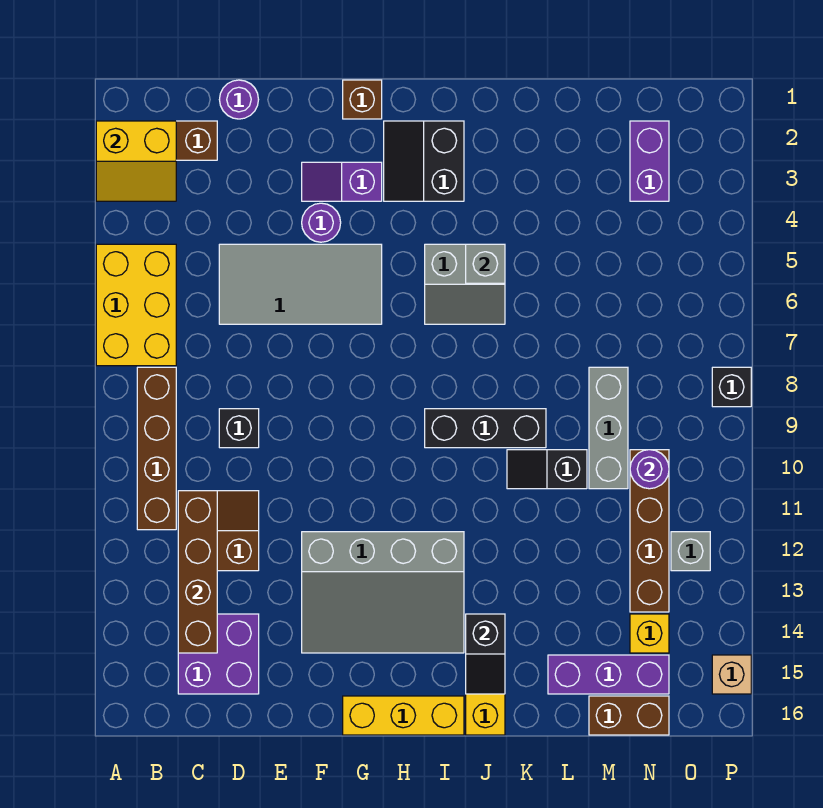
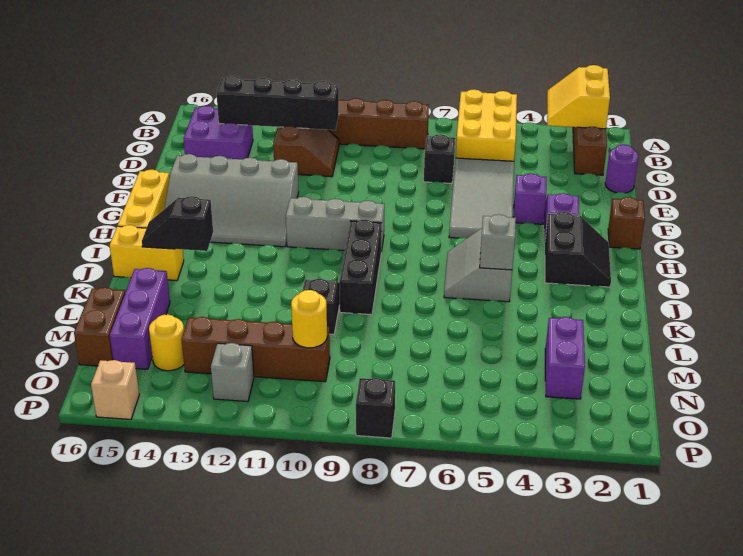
yellow 2x3 brick [96,244,176,366] -> yellow 2x3 brick turned to [456,90,517,161]
brown 1x4 brick [178,491,217,653] -> black 1x4 brick [216,76,339,130]
black 1x1 brick [219,409,259,448] -> black 1x1 brick moved to [424,134,455,184]
purple 1x1 round brick [302,203,341,242] -> purple 1x1 brick [514,174,546,224]
grey 3x4 slope [302,532,464,653] -> grey 3x4 slope turned to [164,154,299,247]
black 2x2 slope [384,121,464,201] -> black 2x2 slope turned to [545,212,611,287]
grey 1x3 brick [589,367,628,489] -> grey 1x3 brick moved to [286,197,384,252]
purple 1x2 brick [630,121,669,201] -> purple 1x2 brick turned to [545,317,585,399]
purple 1x1 round brick [630,450,669,489] -> yellow 1x1 round brick [291,290,327,348]
yellow 1x1 brick [630,614,669,653] -> yellow 1x1 round brick [149,314,184,371]

